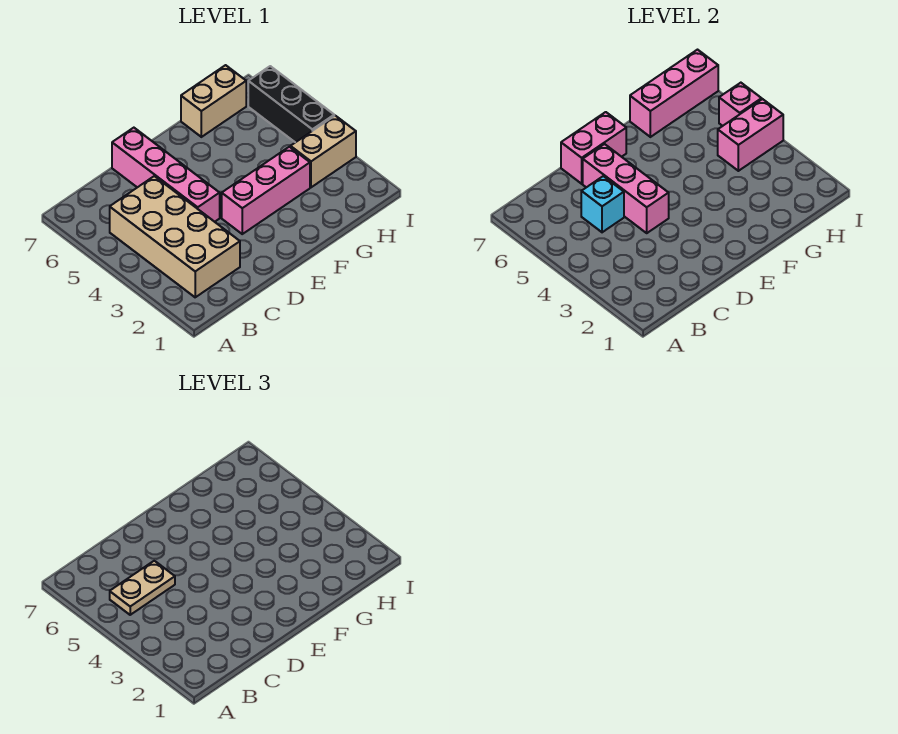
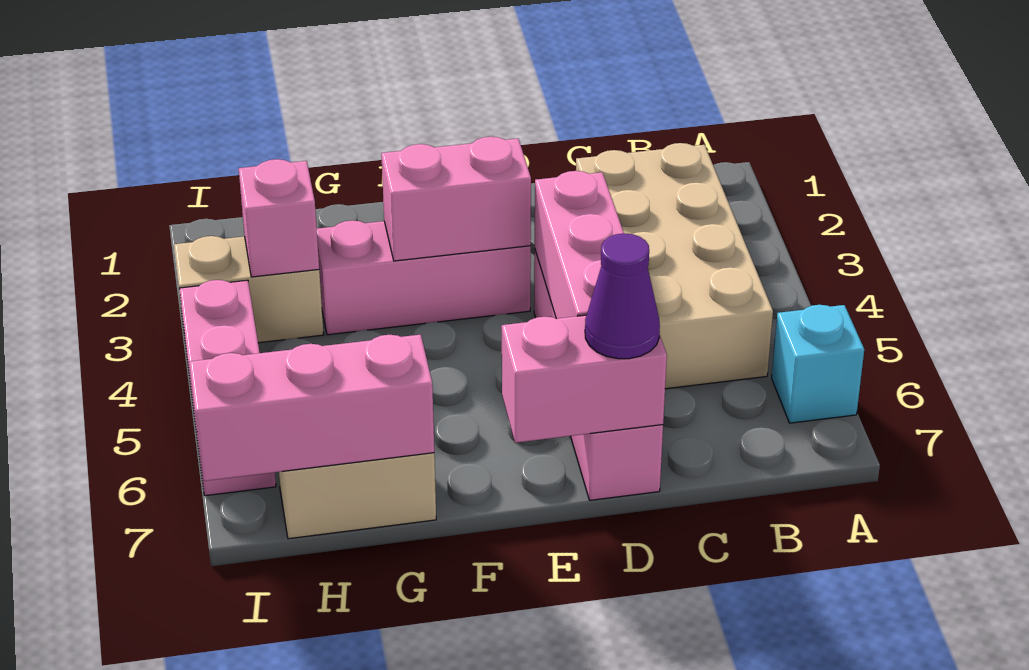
tan 1x2 plate [110,561,175,615] -> none
cyan 1x1 brick [581,176,624,232] -> cyan 1x1 brick moved to [772,305,864,423]
none -> purple 1x1 cone [585,233,660,359]
pink 1x2 brick [718,99,783,171] -> pink 1x2 brick moved to [381,137,531,261]
black 1x3 brick [248,66,334,142] -> pink 1x3 brick [179,280,276,496]
pink 1x1 brick [719,83,762,126] -> pink 1x1 brick moved to [239,159,319,277]

